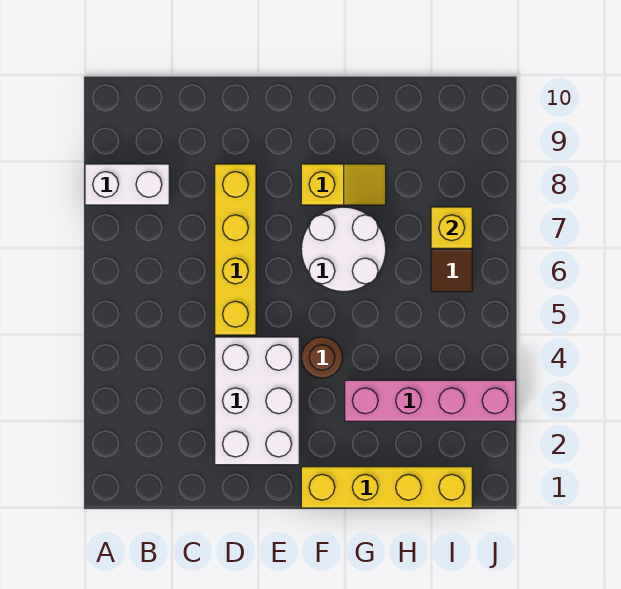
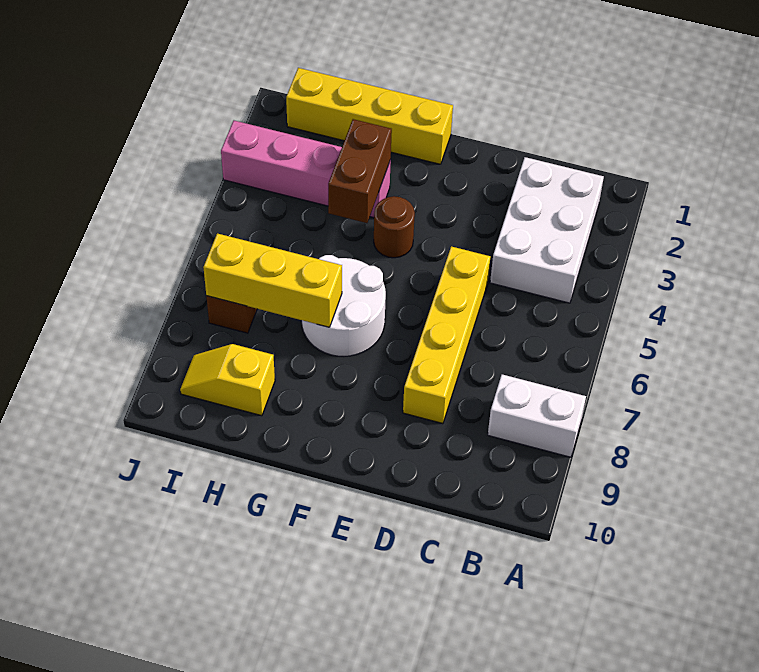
white 2x3 brick [215,337,299,465] -> white 2x3 brick moved to [490,157,604,303]
yellow 1x2 slope [301,164,386,205] -> yellow 1x2 slope moved to [180,344,275,416]
none -> brown 1x2 brick [328,119,392,223]
yellow 1x1 brick [431,207,472,248] -> yellow 1x3 brick [203,233,342,327]

